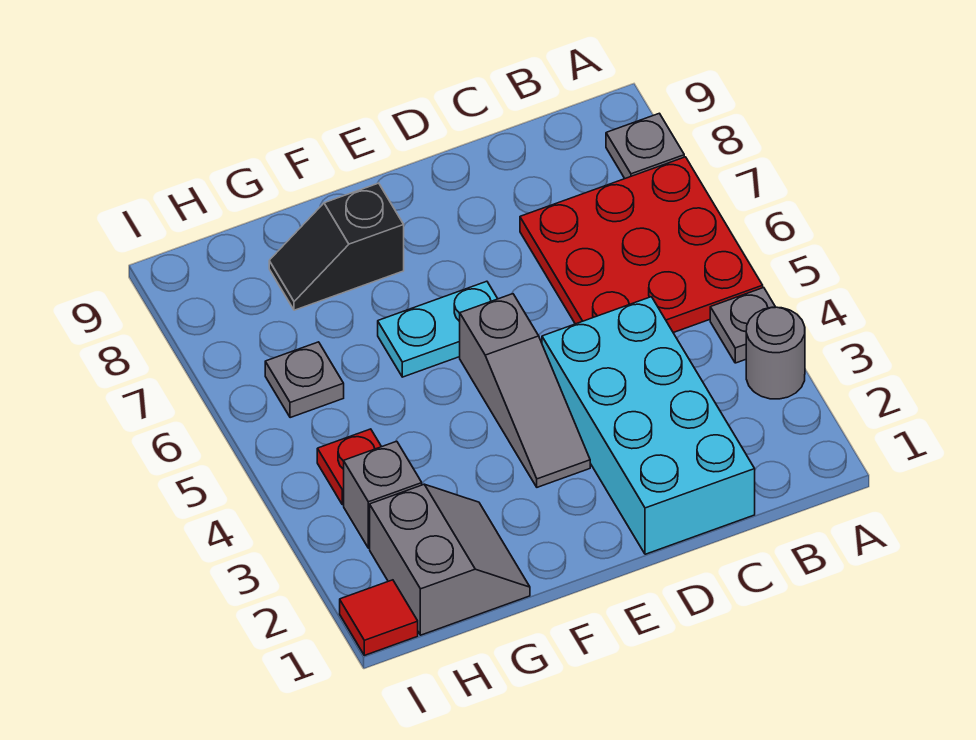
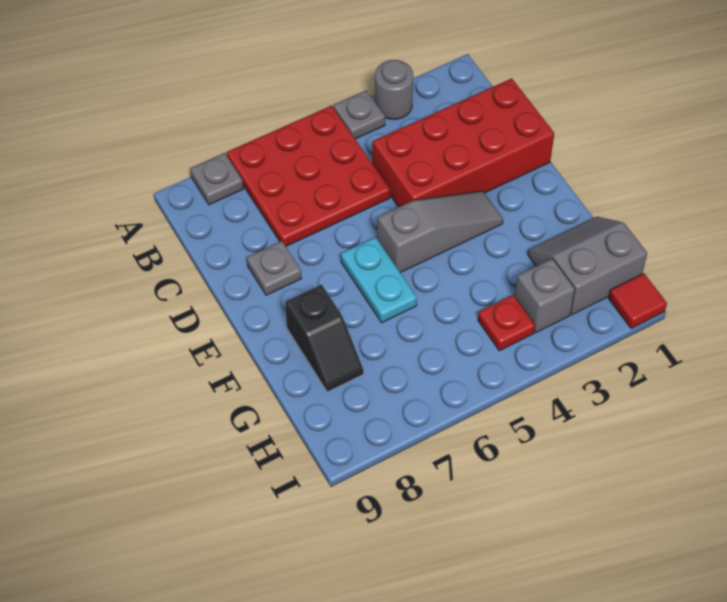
cyan 2x4 brick [542,297,755,554] -> red 2x4 brick [373,78,554,207]
grey 1x1 plate [265,342,344,418] -> grey 1x1 plate moved to [247,241,302,295]

